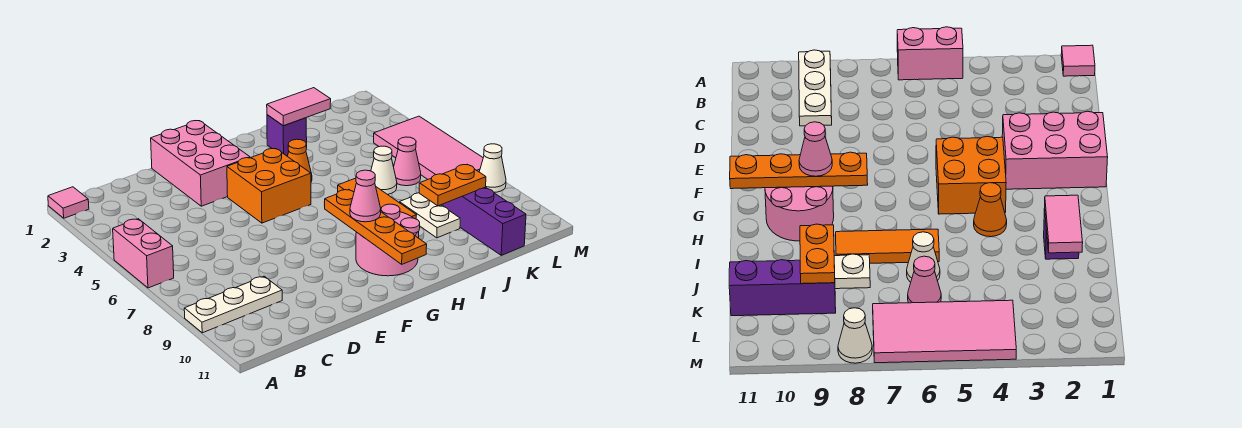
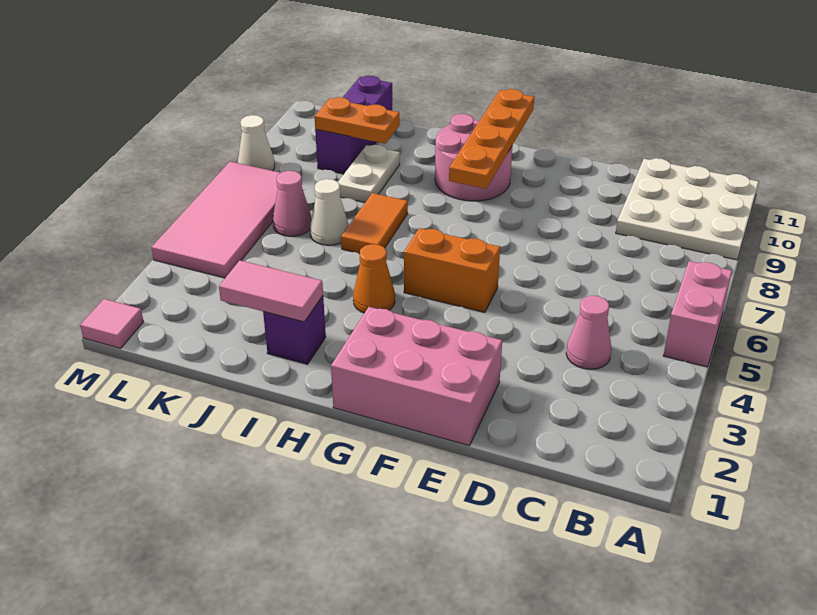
pink 1x1 tile [48,187,89,218] -> pink 1x1 tile moved to [80,299,144,348]
white 1x3 plate [184,276,282,333] -> white 3x3 plate [616,158,759,260]
pink 2x3 brick [151,121,250,206] -> pink 2x3 brick turned to [331,307,502,446]
orange 2x2 brick [227,149,311,223] -> orange 1x2 brick [404,228,500,312]
pink 1x1 cone [350,170,381,222] -> pink 1x1 cone moved to [566,296,611,369]
orange 1x3 tile [338,178,416,219] -> orange 1x2 tile [341,193,408,254]

